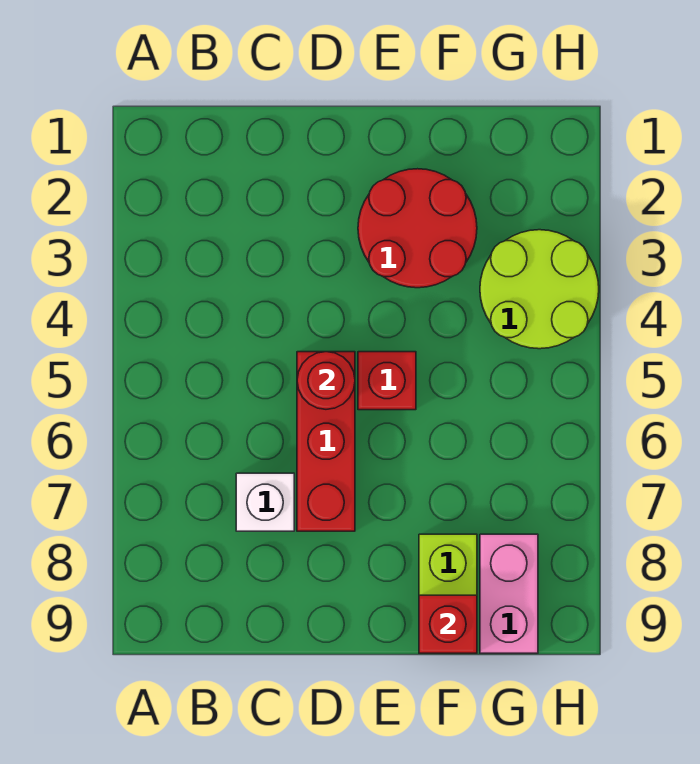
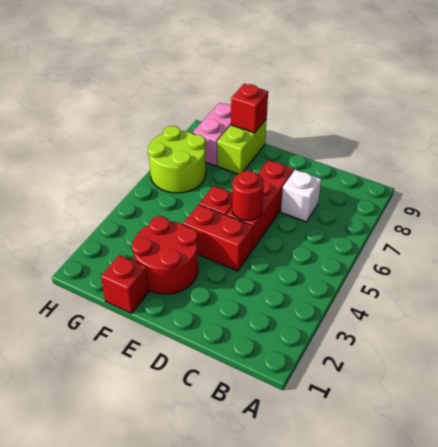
none -> red 1x2 brick [183,205,253,271]
none -> red 1x1 brick [101,255,149,313]
lime 2x2 round brick [480,230,599,349] -> lime 2x2 round brick moved to [148,126,206,193]

